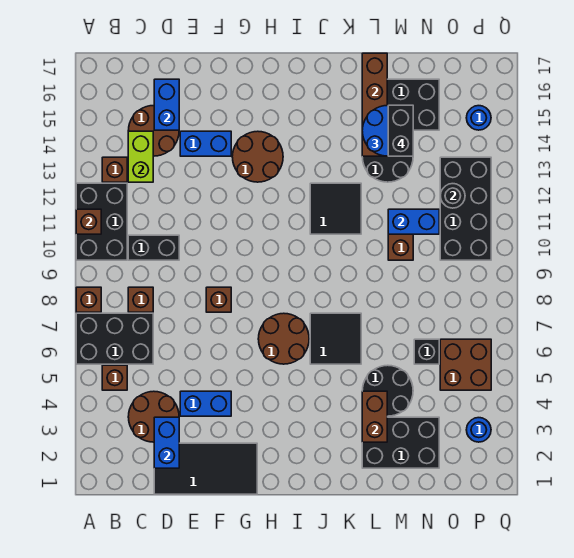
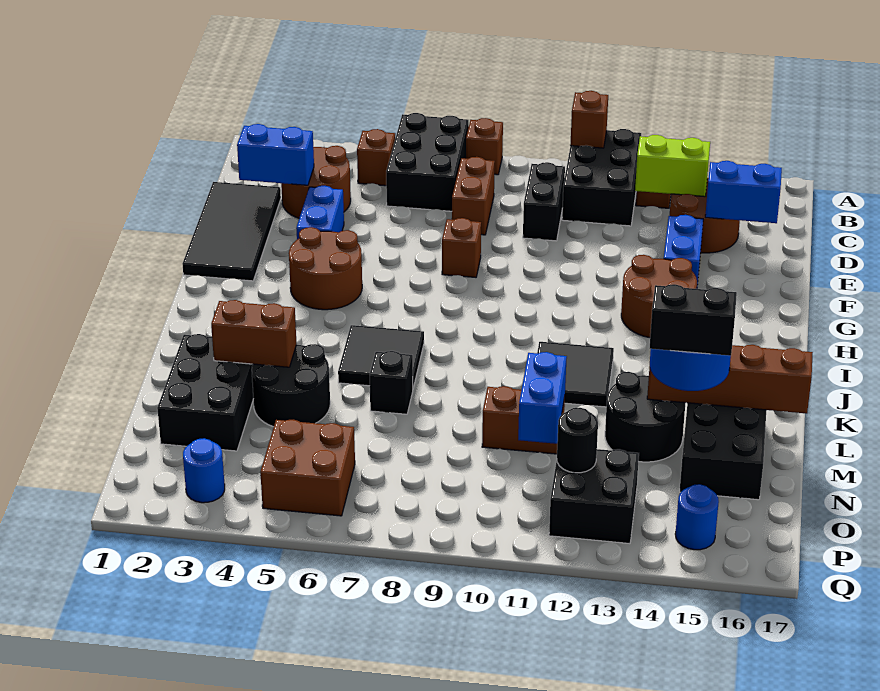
black 2x3 brick [76,183,127,260] -> black 2x3 brick turned to [562,129,641,226]
brown 1x1 brick [128,287,153,312] -> brown 1x2 brick [452,157,495,235]
brown 2x2 round brick [258,313,309,364] -> brown 2x2 round brick moved to [289,227,362,310]
black 1x1 brick [414,339,439,364] -> black 1x1 brick moved to [370,351,413,414]
black 2x4 brick [440,157,491,260] -> black 2x2 brick [549,449,639,544]

